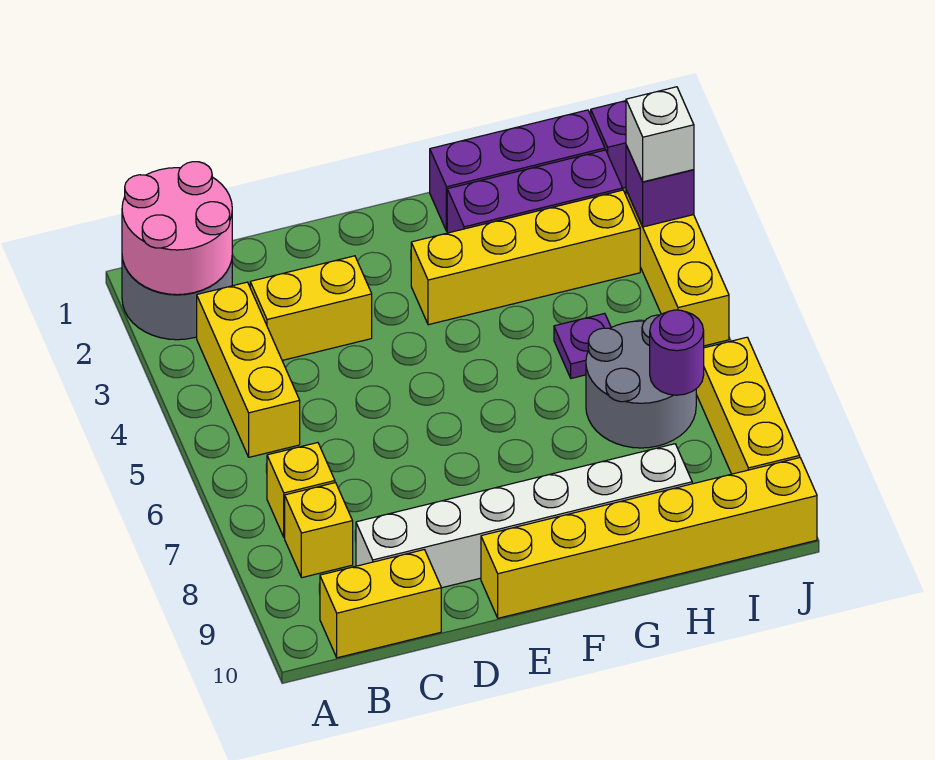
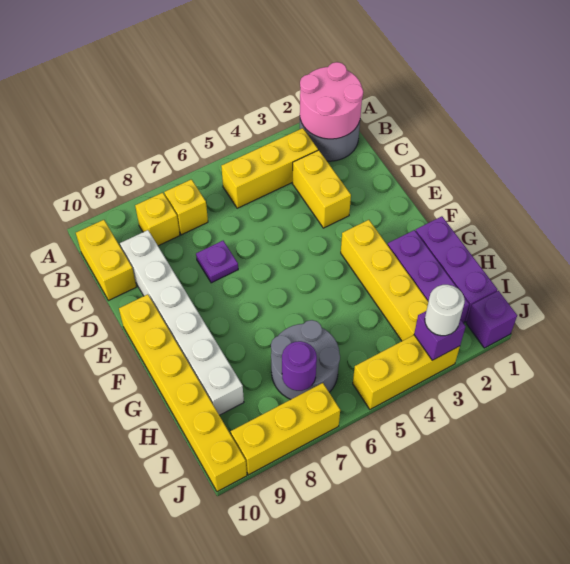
purple 1x1 plate [554,313,611,378] -> purple 1x1 plate moved to [196,241,238,283]
white 1x1 brick [626,87,694,182] -> white 1x1 round brick [425,285,465,336]

